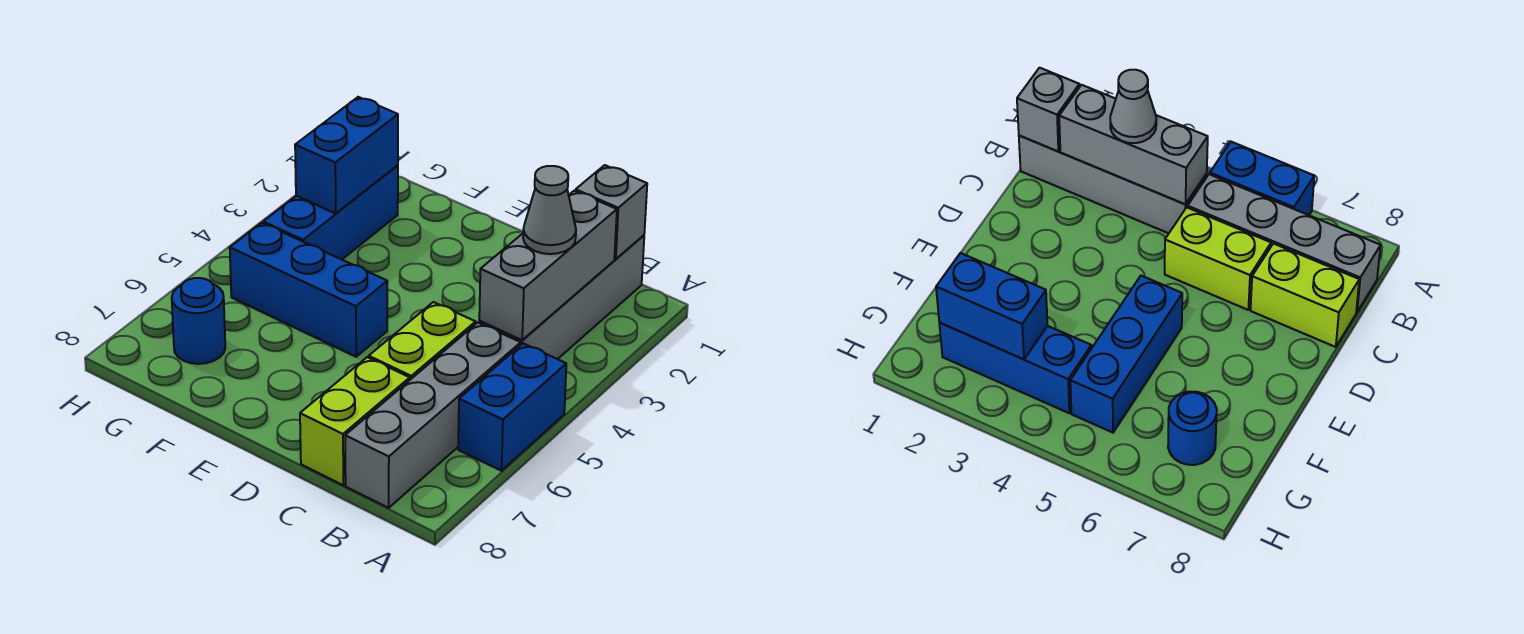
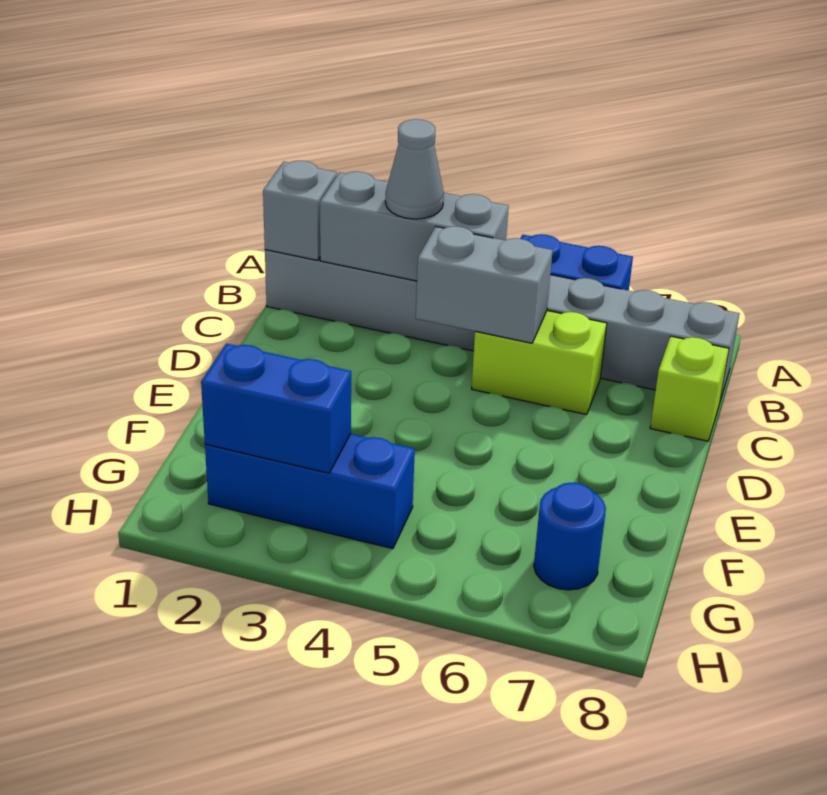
none -> grey 1x2 brick [416,226,553,343]
lime 1x2 brick [300,357,410,485] -> lime 1x1 brick [650,336,729,441]
blue 1x3 brick [230,223,387,357] -> none

